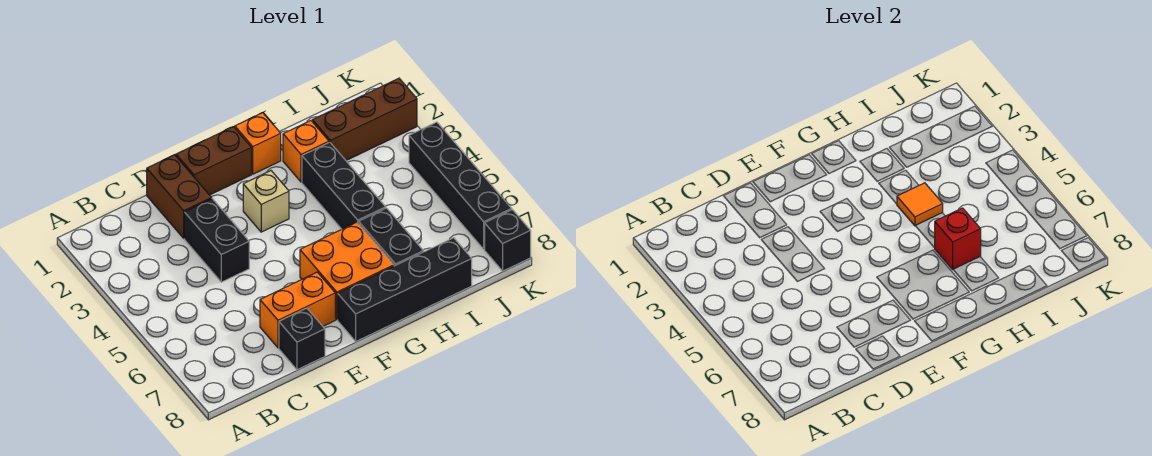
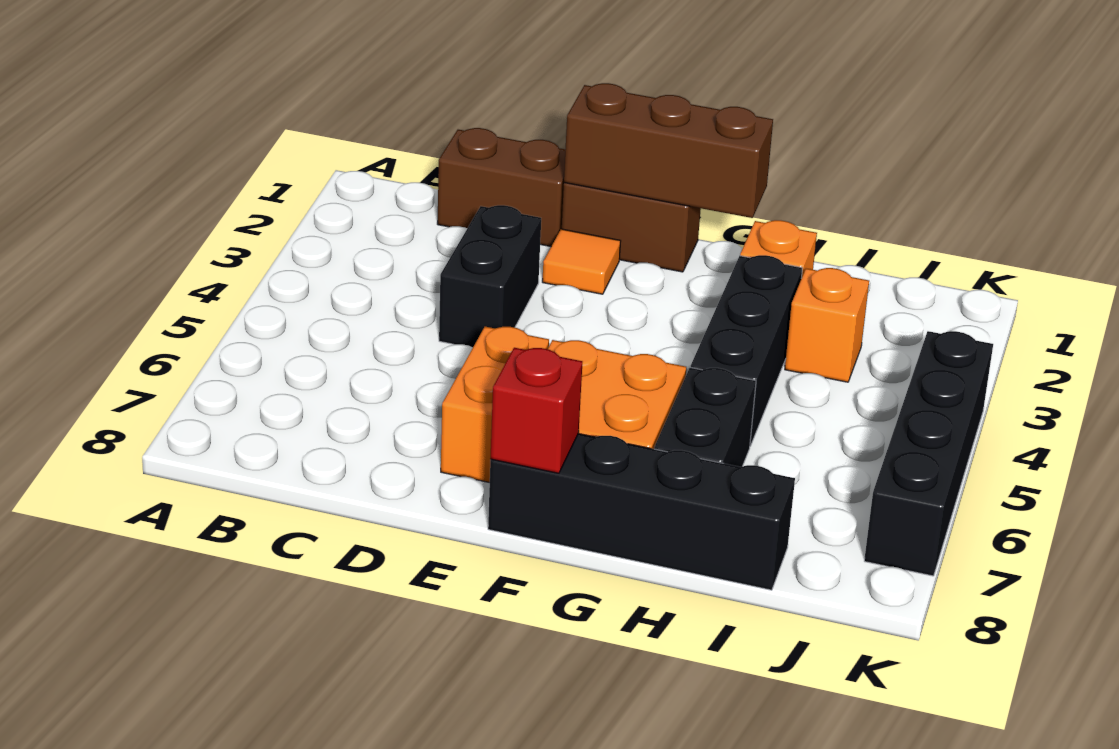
brown 1x2 brick [147,155,212,238] -> brown 1x2 brick turned to [437,128,565,246]
orange 1x2 brick [260,272,335,348] -> orange 1x2 brick turned to [441,327,549,483]
black 1x1 brick [279,308,325,370] -> none
tan 1x1 brick [243,171,289,232] -> none
orange 1x1 brick [235,113,281,174] -> orange 1x1 brick moved to [785,268,869,382]
orange 1x1 tile [897,183,943,226] -> orange 1x1 tile moved to [542,229,621,294]
red 1x1 brick [935,208,981,269] -> red 1x1 brick moved to [490,348,582,473]
brown 1x3 brick [312,78,417,160] -> brown 1x3 brick moved to [564,83,773,218]
black 1x1 brick [485,210,531,271] -> none

